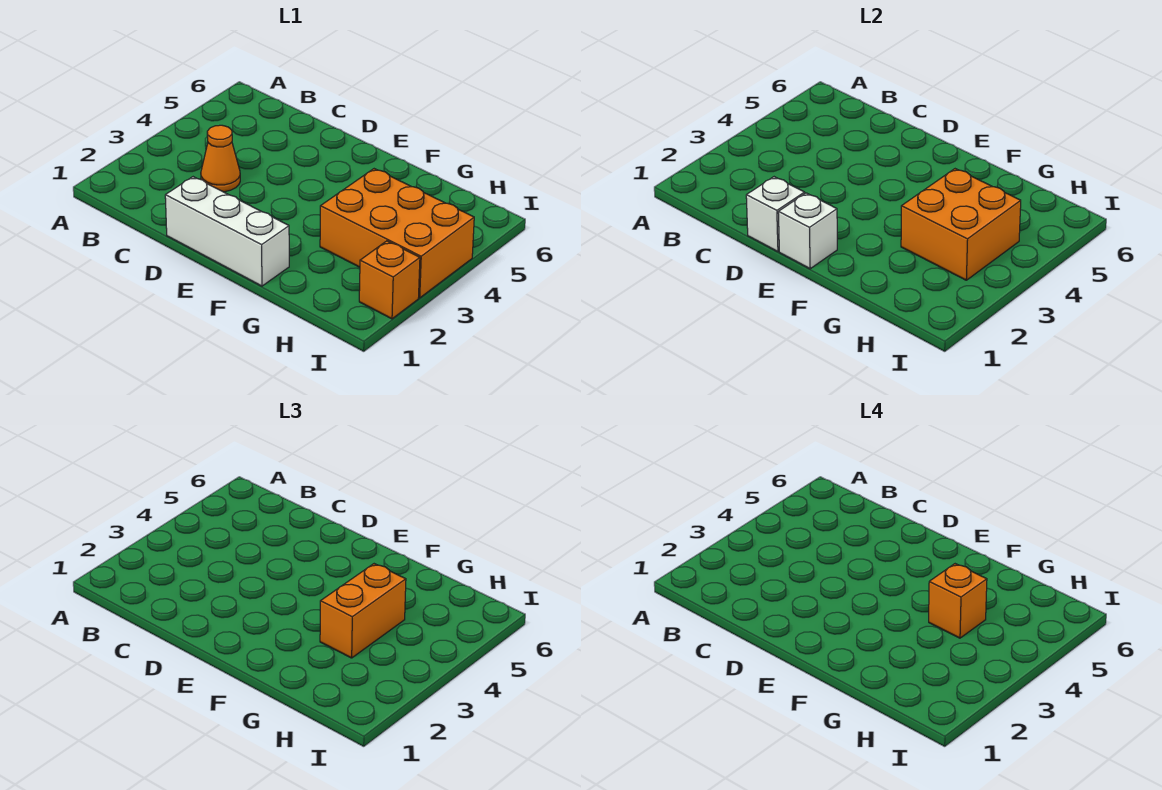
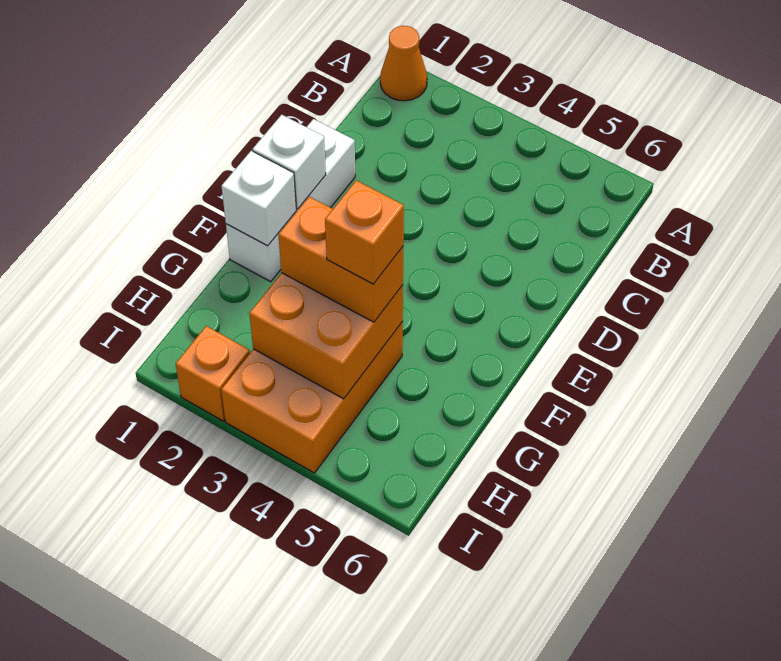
orange 1x1 cone [201,125,240,192] -> orange 1x1 cone moved to [380,26,427,101]
white 1x1 brick [746,177,805,252] -> white 1x1 brick moved to [222,151,296,246]

